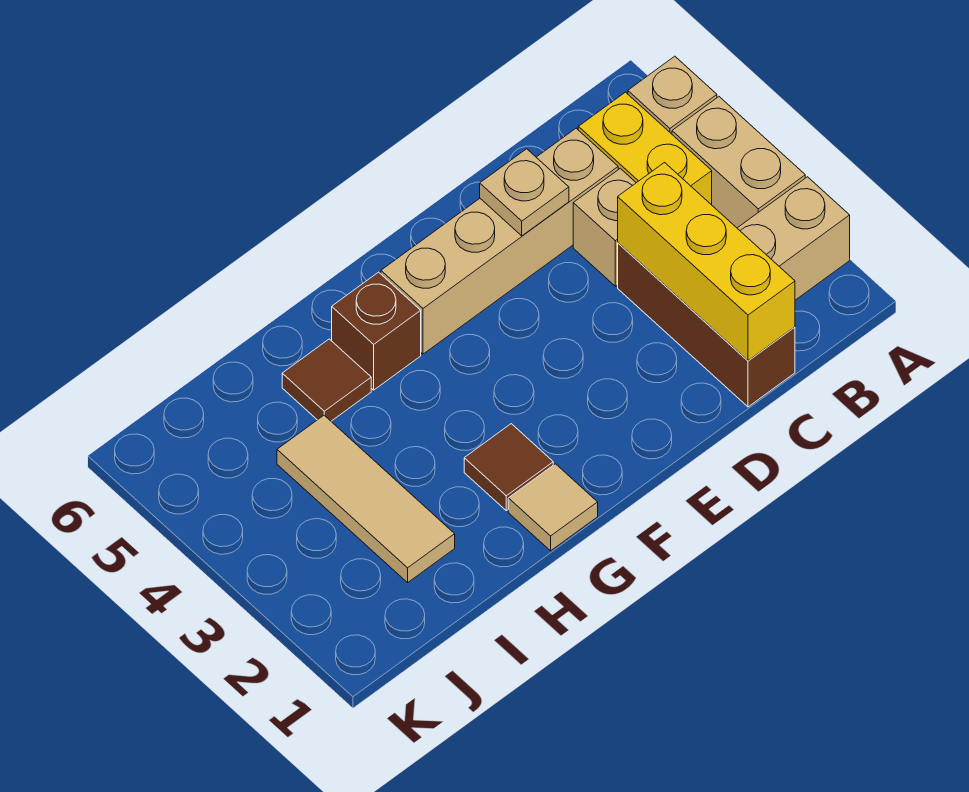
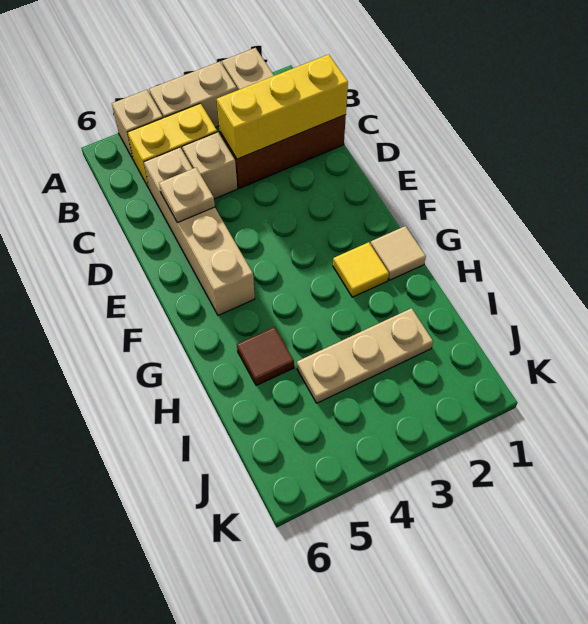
brown 1x1 tile [464,424,553,511] -> yellow 1x1 tile [333,242,389,297]
brown 1x1 brick [332,272,421,390] -> none
tan 1x3 tile [277,415,455,583] -> tan 1x3 plate [297,308,433,403]

